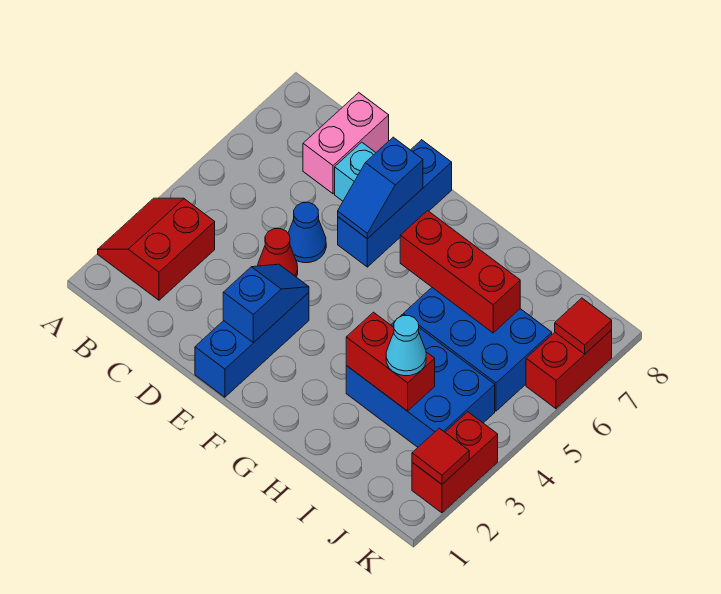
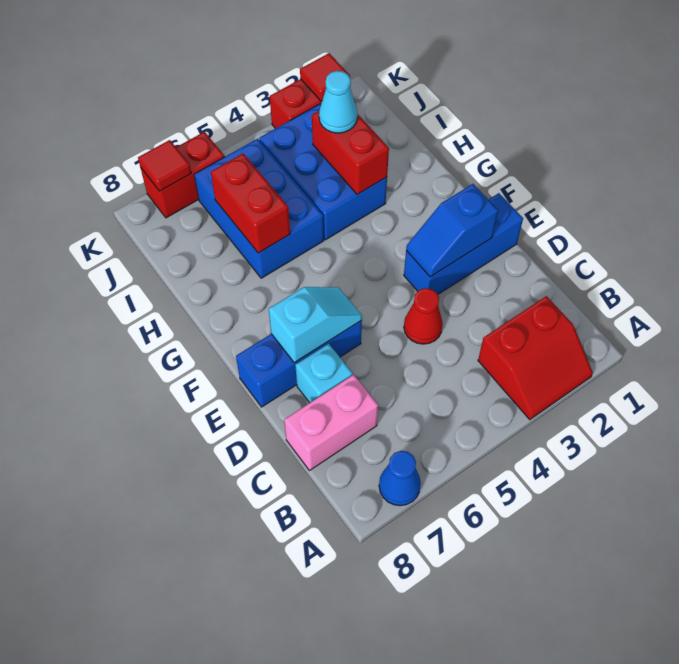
blue 1x1 cone [288,202,326,263] -> blue 1x1 cone moved to [379,451,421,506]
blue 1x2 slope [338,137,423,239] -> cyan 1x2 slope [269,287,362,363]
red 1x3 brick [400,211,520,333] -> red 1x2 brick [211,154,290,253]

